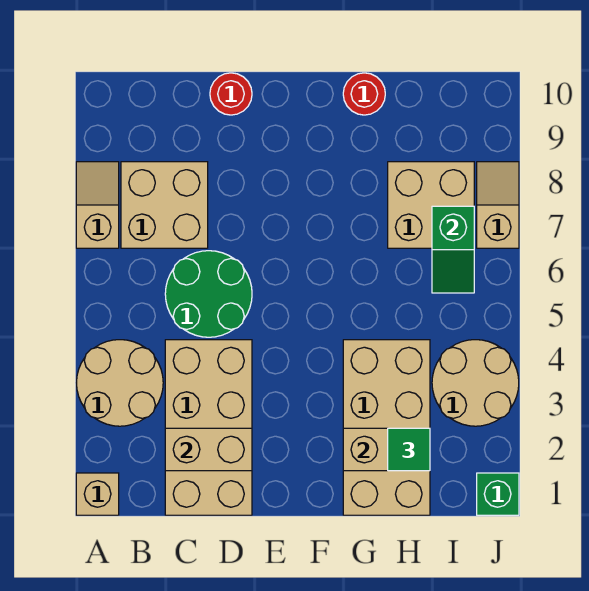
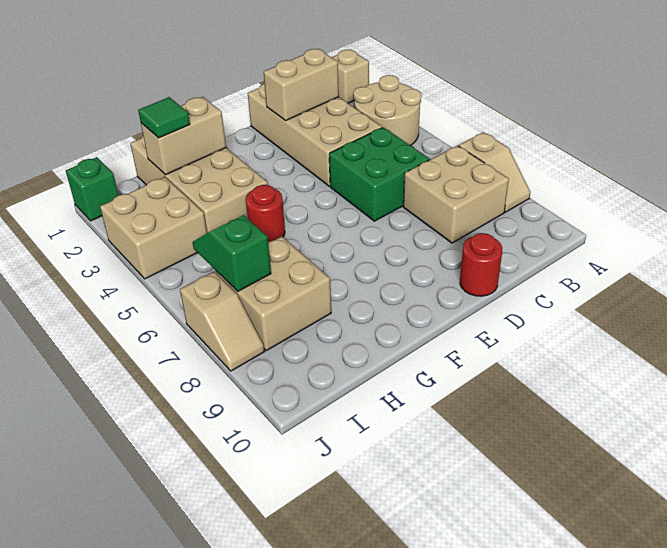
green 2x2 round brick [165,251,252,337] -> green 2x2 brick [329,127,430,221]
red 1x1 round brick [343,73,385,115] -> red 1x1 round brick moved to [246,185,285,243]
tan 2x2 round brick [432,340,519,426] -> tan 2x2 brick [100,177,207,279]

